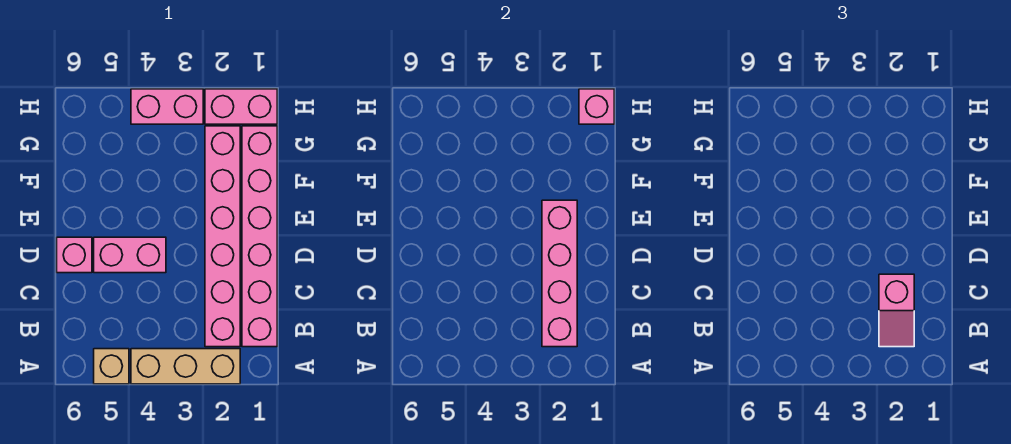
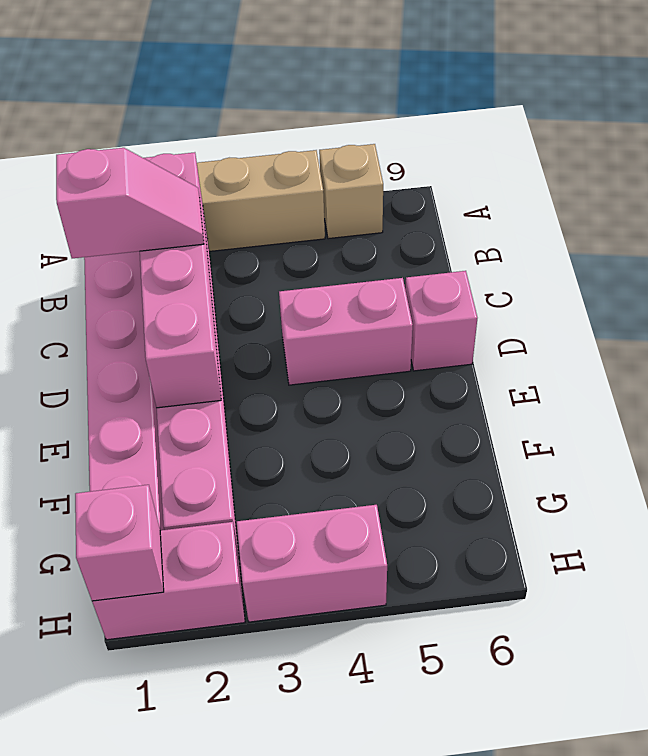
pink 1x2 slope [879,274,914,347] -> pink 1x2 slope turned to [56,148,204,258]

